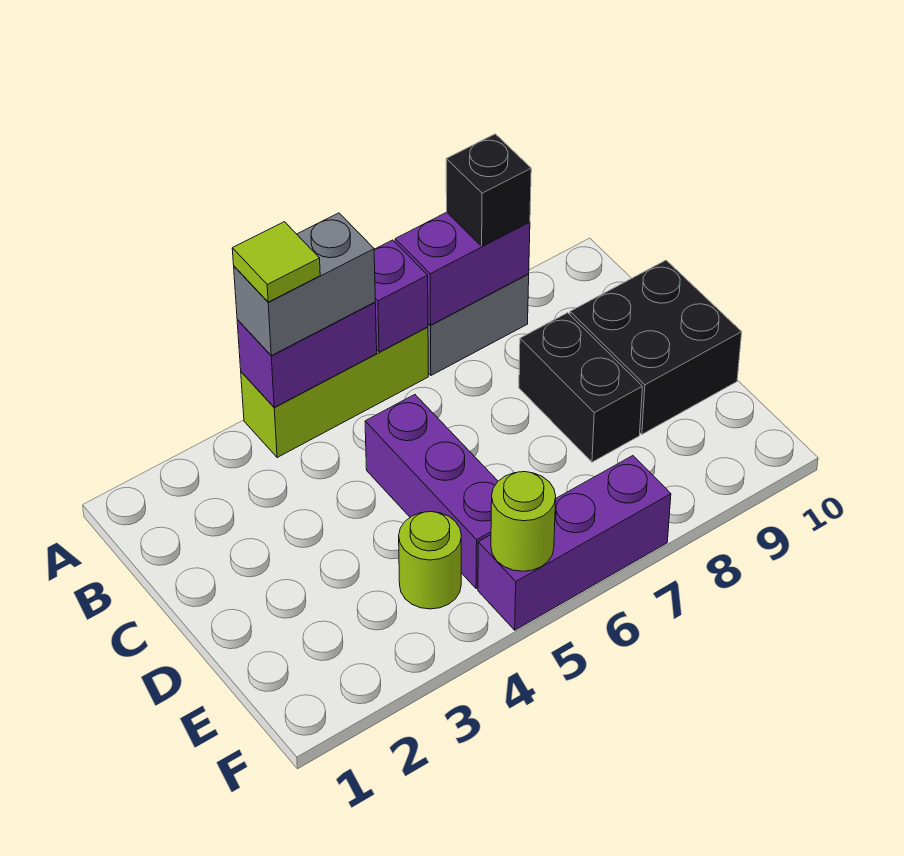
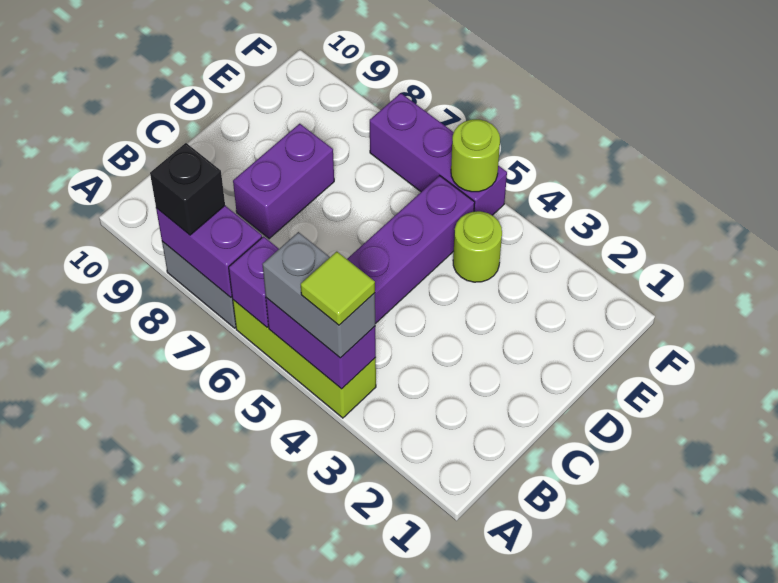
black 1x2 brick [519,313,642,462] -> purple 1x2 brick [233,124,334,239]
black 2x2 brick [570,260,742,434] -> none

